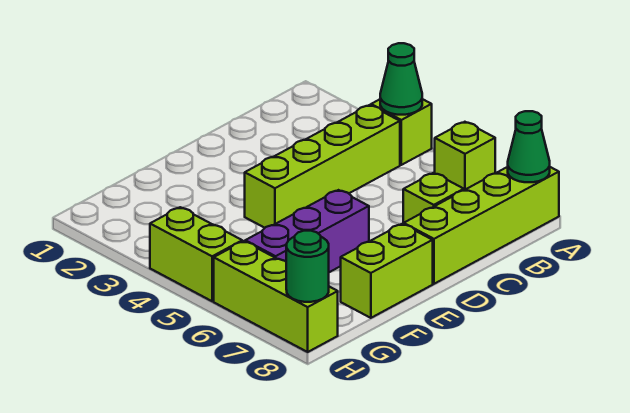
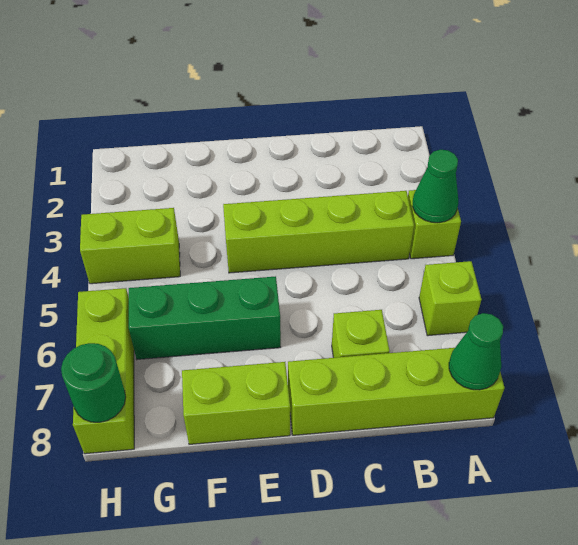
purple 1x3 brick [245,190,369,272] -> green 1x3 brick [129,276,281,359]
lime 1x2 brick [150,207,243,301] -> lime 1x2 brick turned to [80,208,180,284]

